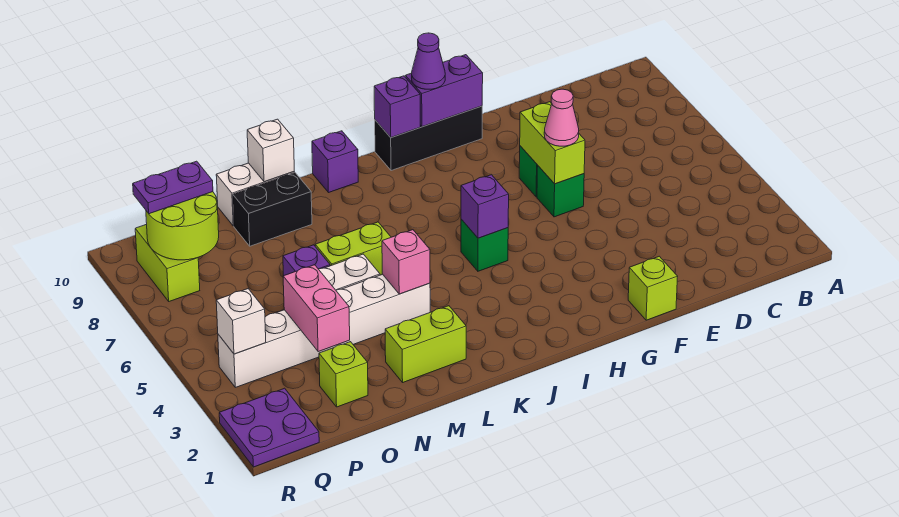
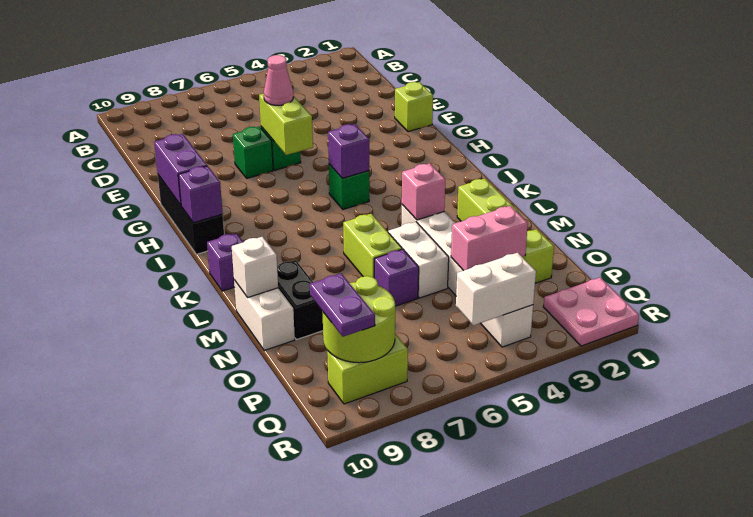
lime 1x2 brick [520,102,585,184] -> lime 1x2 brick turned to [259,94,313,155]
purple 1x1 cone [412,33,445,89] -> none
purple 2x2 plate [219,388,319,467] -> pink 2x2 plate [544,278,639,346]
white 1x1 brick [216,289,266,354] -> white 1x2 brick [456,253,536,325]

